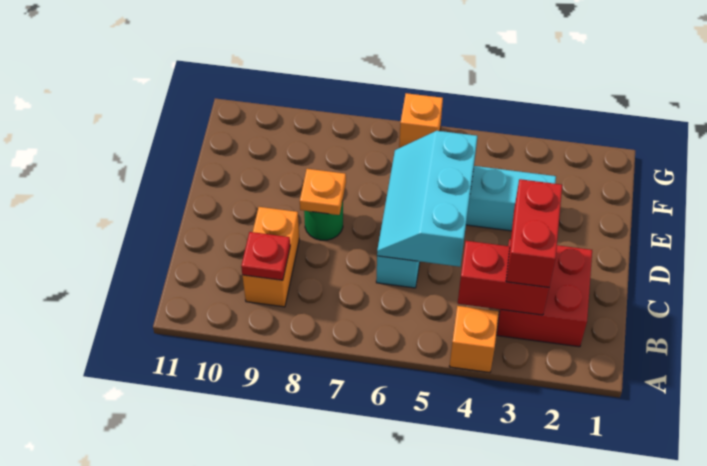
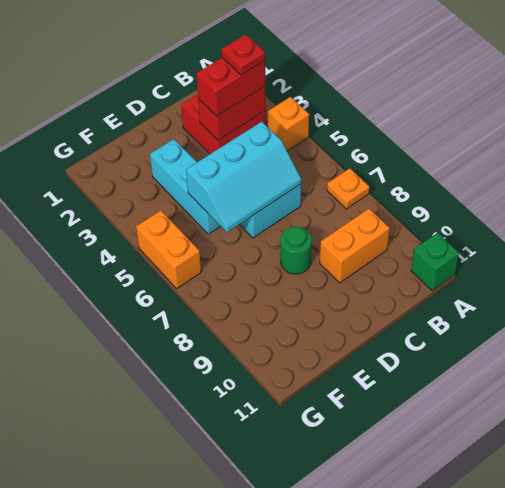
none -> green 1x1 brick [411,233,459,291]
red 1x2 brick [458,241,549,315] -> red 1x2 brick turned to [198,87,266,140]
red 1x1 plate [241,232,290,280] -> red 1x1 plate moved to [222,35,265,75]
orange 1x1 plate [300,169,346,215] -> orange 1x1 plate moved to [327,168,369,209]
orange 1x1 brick [399,93,443,148] -> orange 1x2 brick [136,211,201,288]

